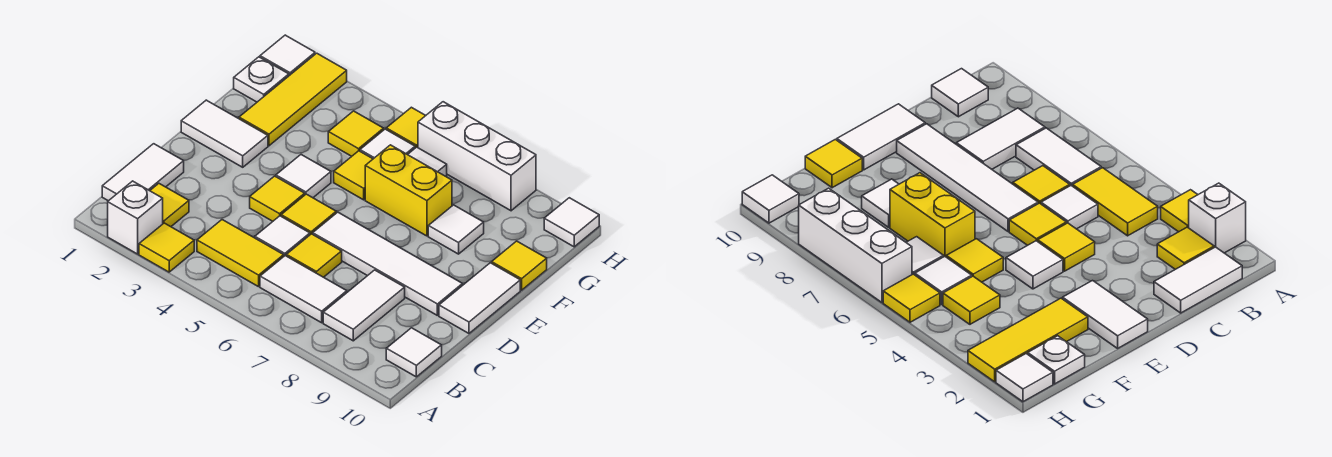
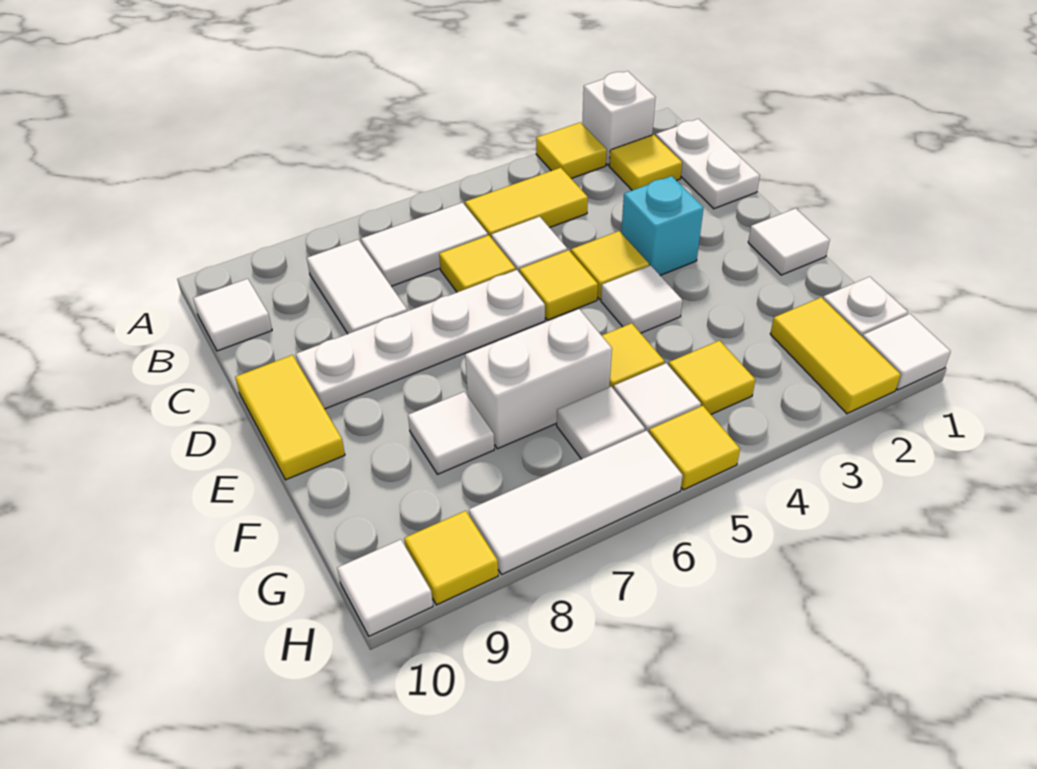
white 1x2 tile [102,144,184,201] -> white 1x2 plate [656,119,760,209]
none -> cyan 1x1 brick [621,176,703,275]
white 1x4 tile [313,212,463,315] -> white 1x4 plate [296,270,545,409]
white 1x2 tile [439,263,520,333] -> yellow 1x2 tile [235,355,345,480]
white 1x2 tile [181,100,268,167] -> white 1x1 tile [748,208,830,275]
yellow 1x3 tile [239,53,347,146] -> yellow 1x2 tile [770,297,901,414]
yellow 1x2 brick [365,145,452,236] -> white 1x2 brick [465,309,612,449]
yellow 1x1 tile [492,241,547,290] -> yellow 1x1 tile moved to [404,511,498,605]
white 1x3 brick [418,102,536,211] -> white 1x3 tile [469,431,683,575]

